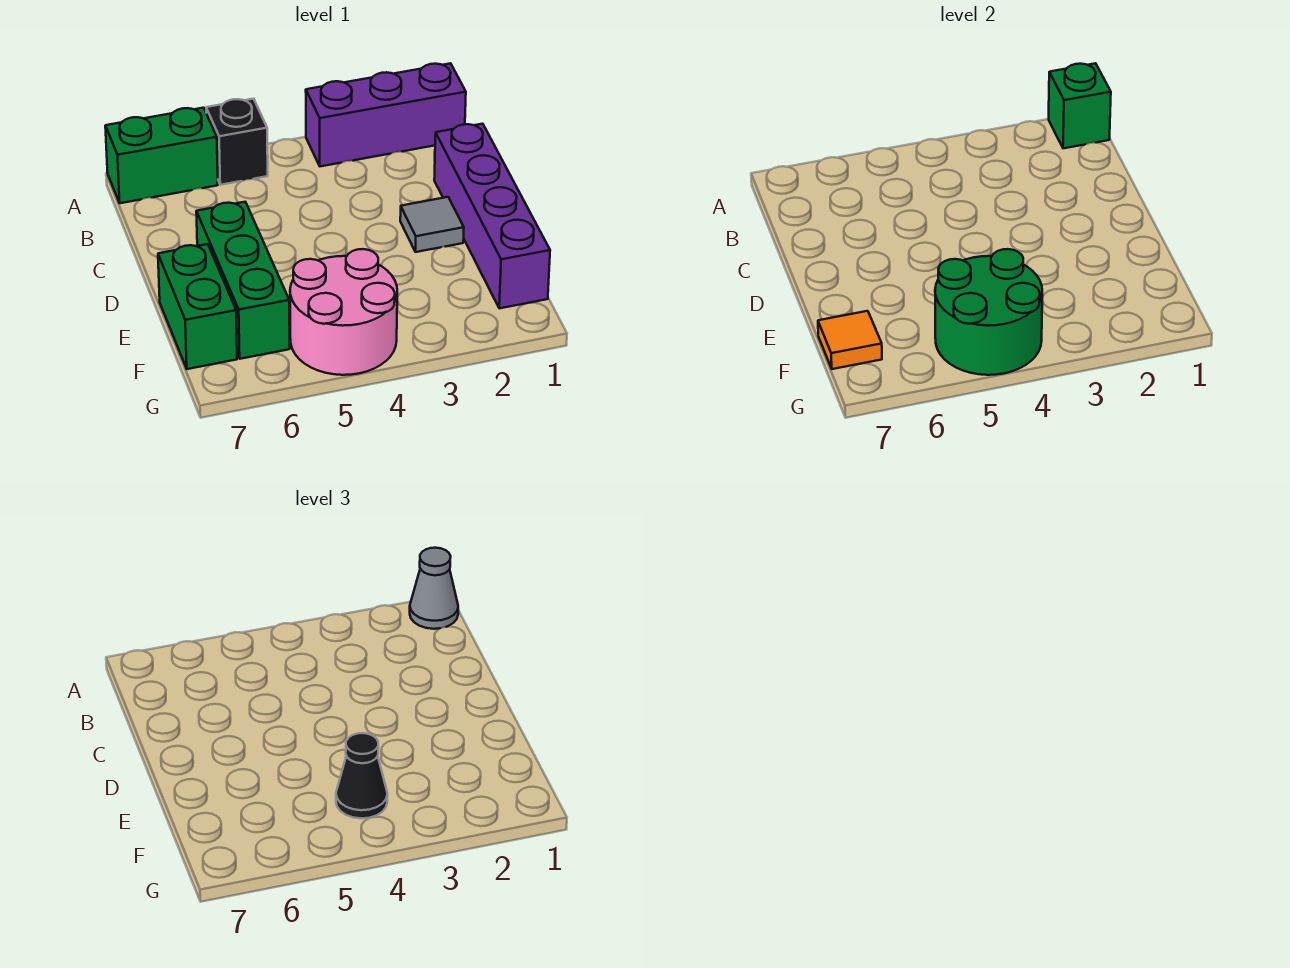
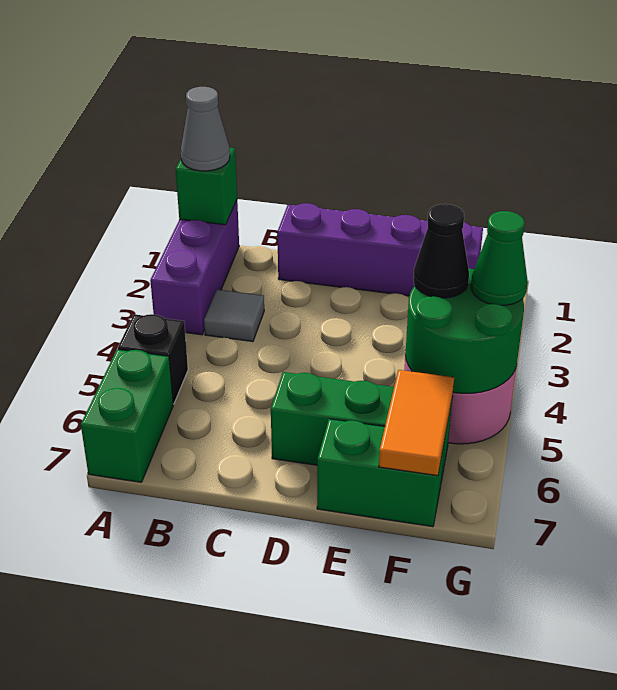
grey 1x1 tile [400,197,464,252] -> grey 1x1 tile moved to [204,290,264,342]
orange 1x1 tile [818,311,882,369] -> orange 1x2 tile [379,370,454,476]
none -> green 1x1 cone [471,211,528,305]

